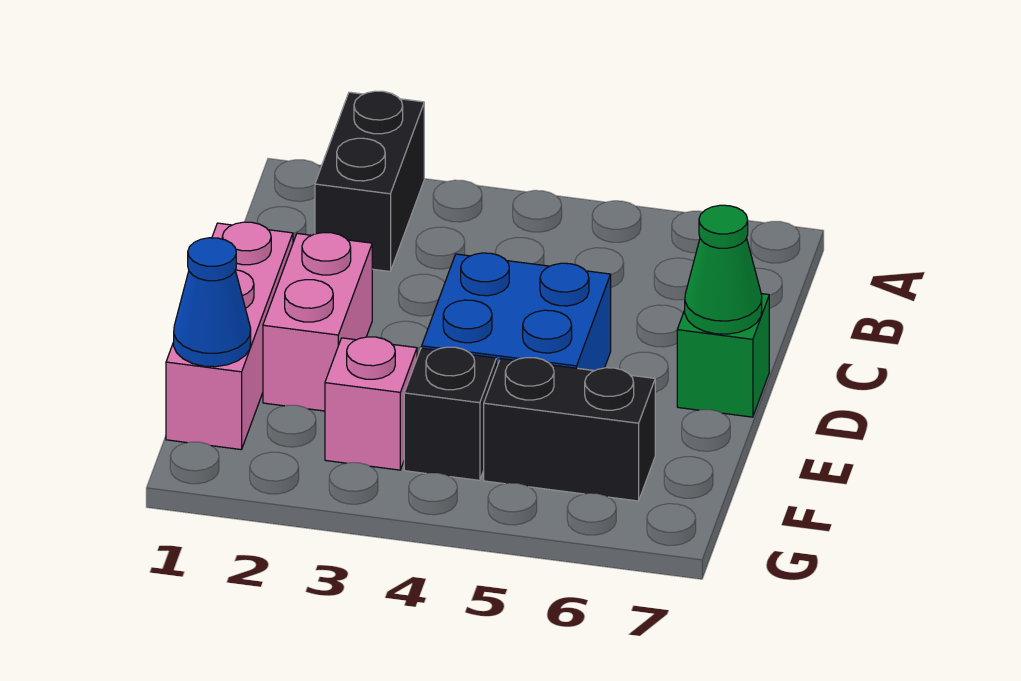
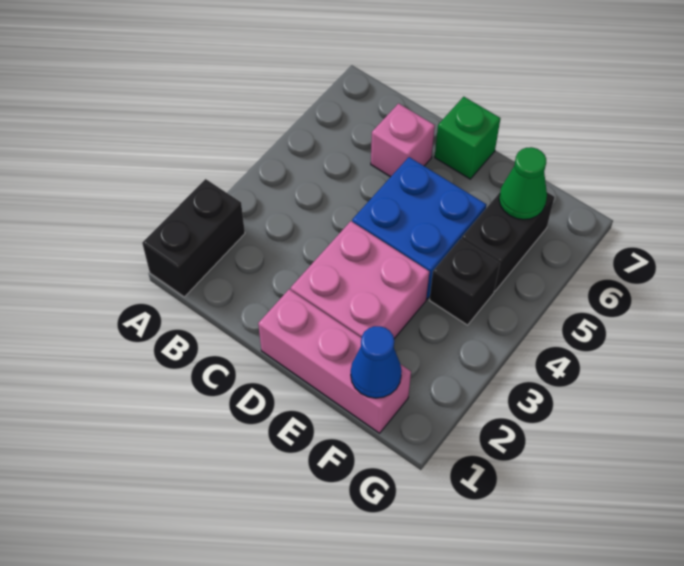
black 1x2 brick [315,91,424,272] -> black 1x2 brick turned to [142,179,245,297]
pink 1x2 brick [263,233,372,411] -> pink 2x2 brick [291,221,429,339]
green 1x1 cone [685,205,762,334] -> green 1x1 cone moved to [499,147,547,220]
pink 1x1 brick [325,337,417,470] -> pink 1x1 brick moved to [371,104,435,177]

